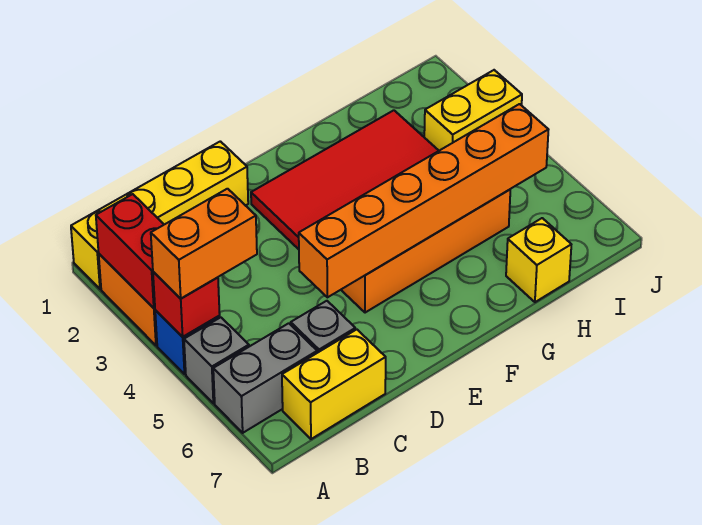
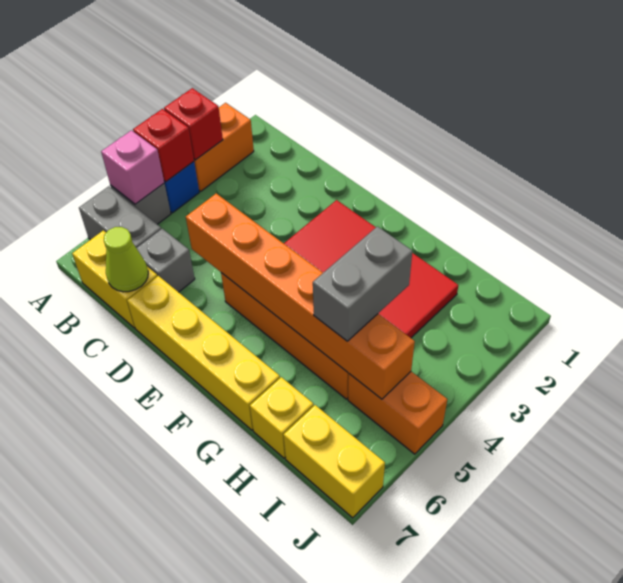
yellow 1x4 brick [71,141,248,289] -> yellow 1x4 brick moved to [127,276,280,430]
red 1x2 brick [96,194,164,308] -> red 1x1 brick [164,88,223,160]
orange 1x2 brick [151,189,257,299] -> orange 1x2 brick moved to [348,372,447,454]
none -> pink 1x1 brick [101,130,164,204]
none -> lime 1x1 cone [104,227,148,292]
none -> grey 1x2 brick [313,226,412,341]
yellow 1x2 brick [424,70,522,151] -> yellow 1x2 brick moved to [284,405,385,518]

